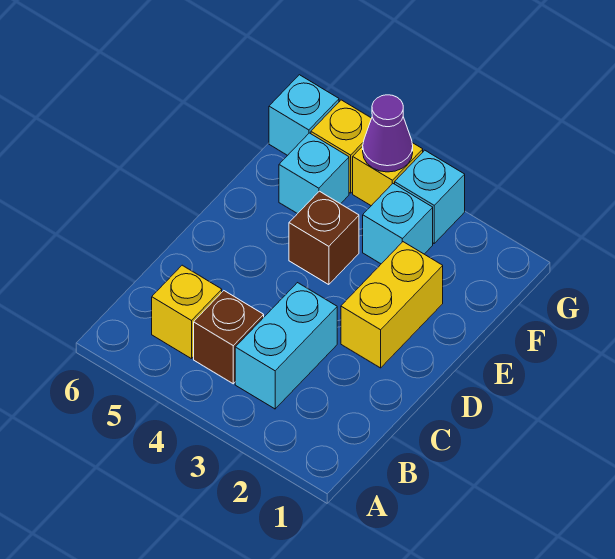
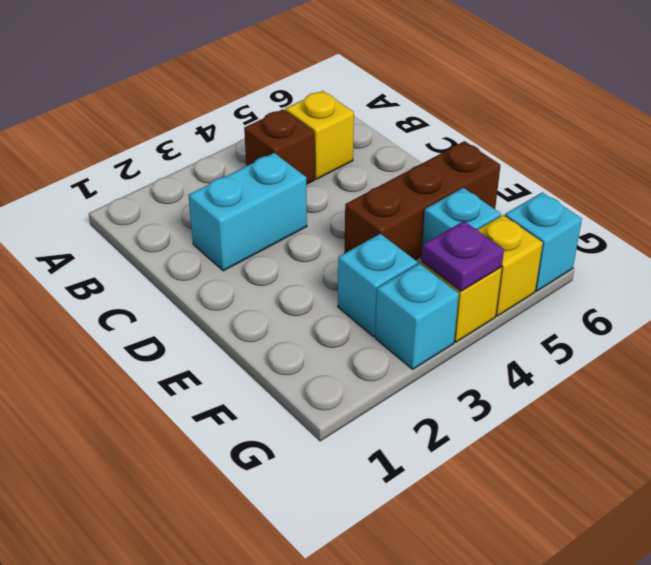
cyan 1x2 brick [235,283,337,409] -> cyan 1x2 brick turned to [188,153,307,271]
yellow 1x2 brick [341,242,443,368] -> none
brown 1x1 brick [289,191,359,285] -> brown 1x3 brick [345,141,500,260]
purple 1x1 cone [363,95,413,172] -> purple 1x1 plate [422,221,504,291]

